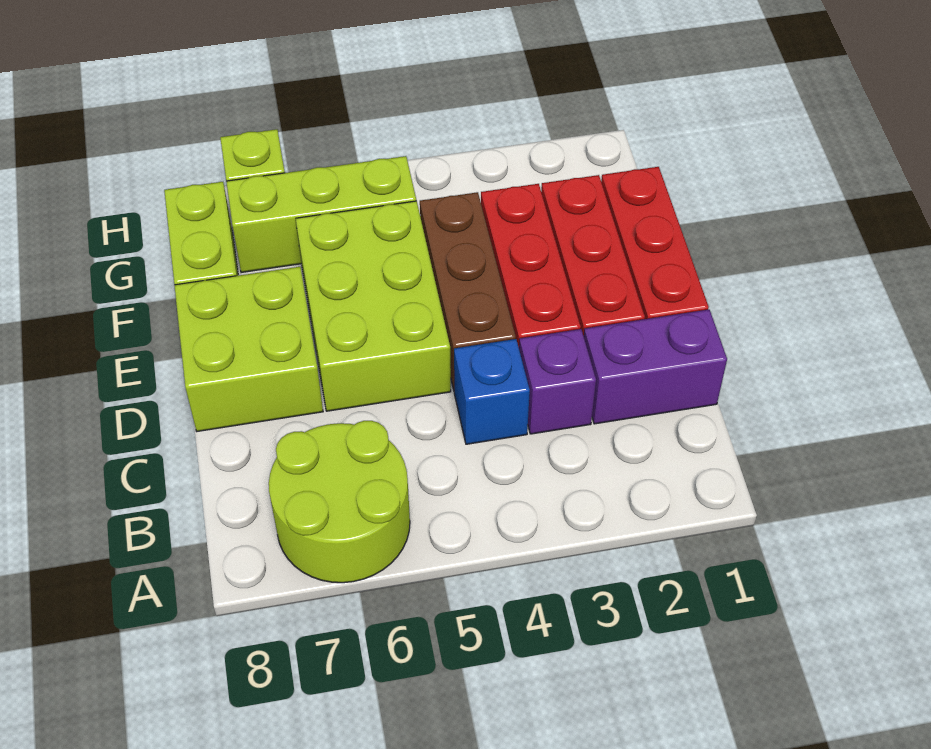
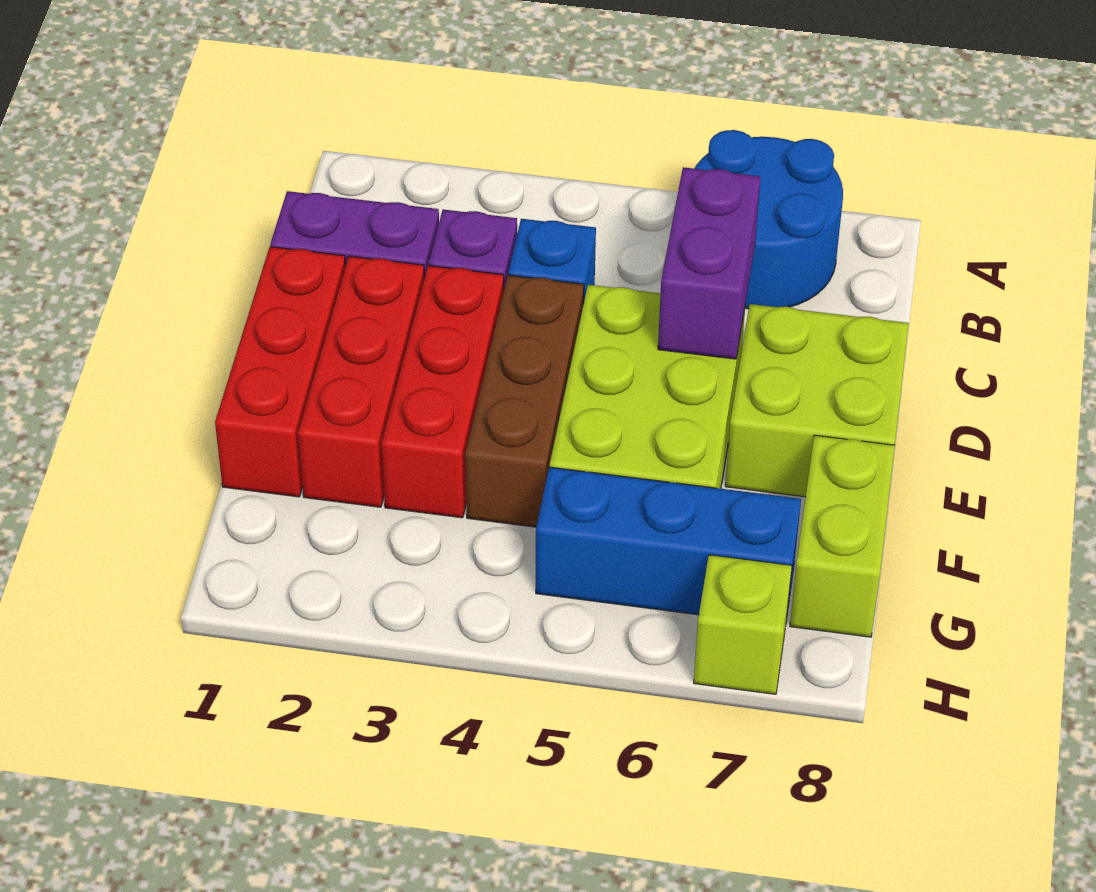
lime 2x2 round brick [269,421,410,583] -> blue 2x2 round brick [694,130,843,309]
none -> purple 1x2 brick [658,167,760,359]
lime 1x3 brick [226,156,416,272] -> blue 1x3 brick [536,467,801,620]

